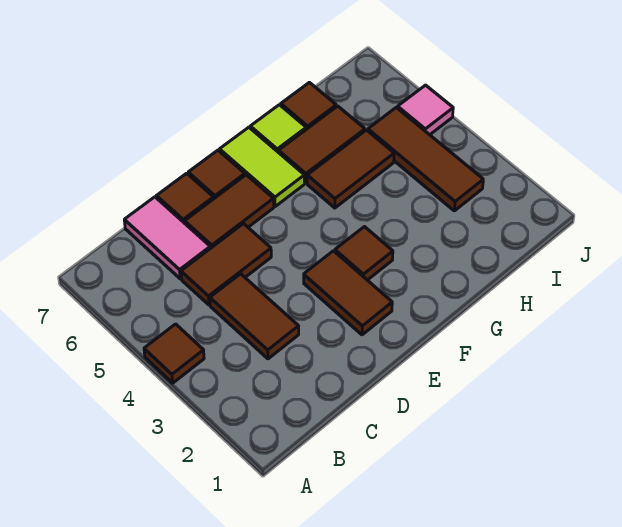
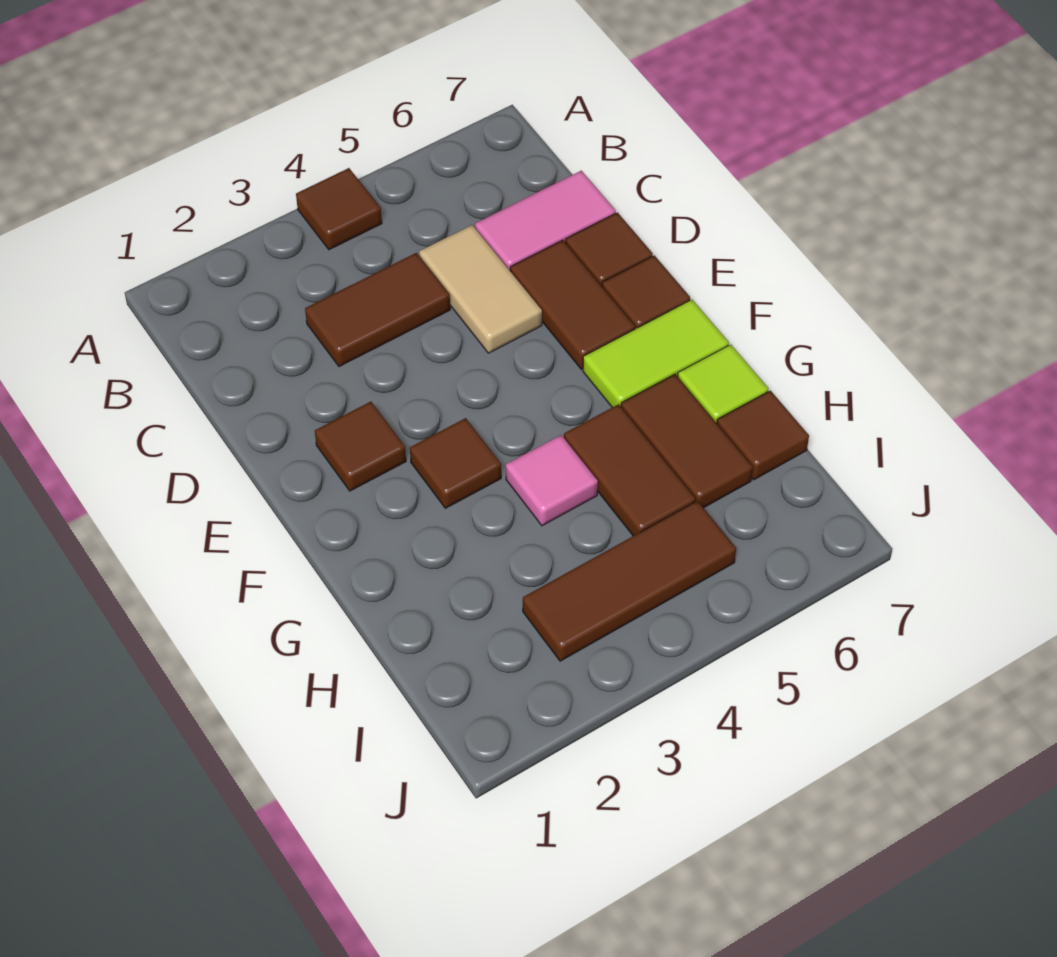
brown 1x2 tile [181,224,271,305] -> tan 1x2 tile [419,225,542,353]
brown 1x2 tile [304,251,392,335] -> brown 1x1 tile [315,402,406,491]
pink 1x1 tile [398,85,453,135] -> pink 1x1 tile moved to [506,435,598,526]

